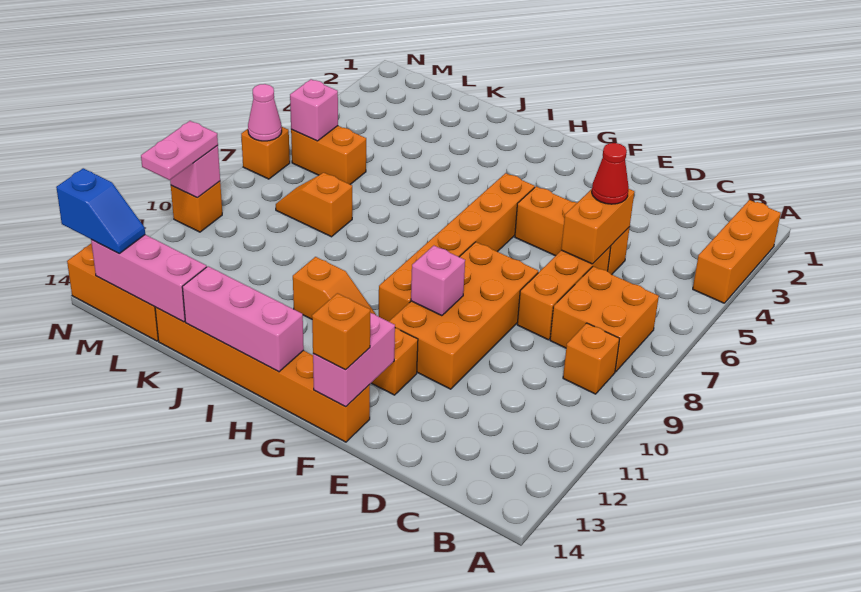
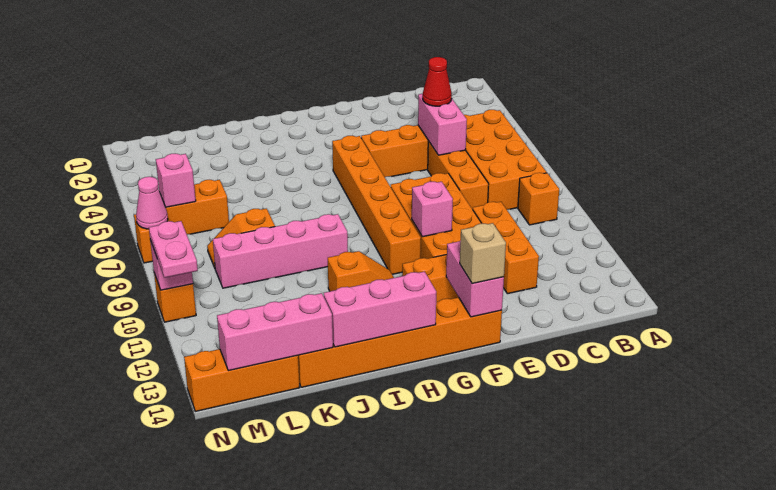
orange 1x3 brick [693,200,781,303] -> orange 1x3 brick moved to [473,202,539,294]
orange 2x2 brick [550,266,659,372] -> orange 2x4 brick [464,110,547,210]
orange 1x2 brick [561,189,634,264] -> pink 1x2 brick [418,94,467,155]
orange 1x1 brick [312,293,370,370] -> tan 1x1 brick [460,223,506,284]
none -> pink 1x4 brick [213,214,348,288]
blue 1x2 slope [56,168,145,253] -> none

